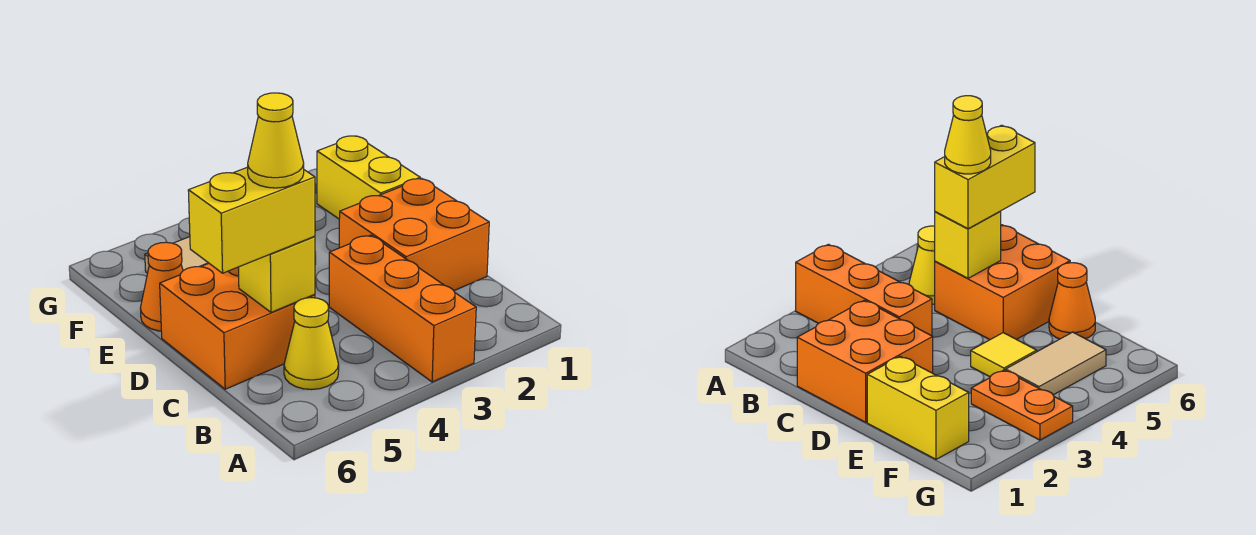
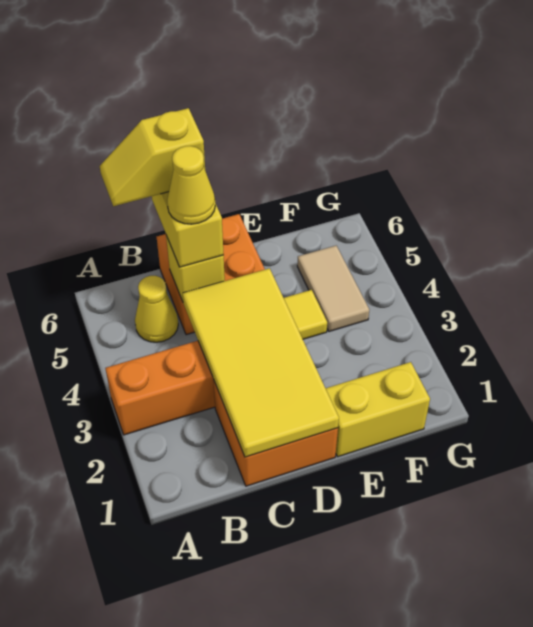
none -> yellow 1x2 slope [100,108,205,206]
none -> yellow 2x4 tile [183,268,339,457]
orange 1x1 cone [140,242,183,331] -> none
orange 1x2 plate [971,370,1073,440] -> none

